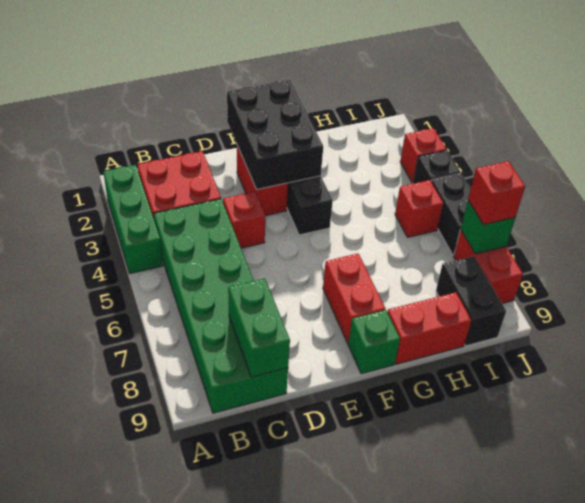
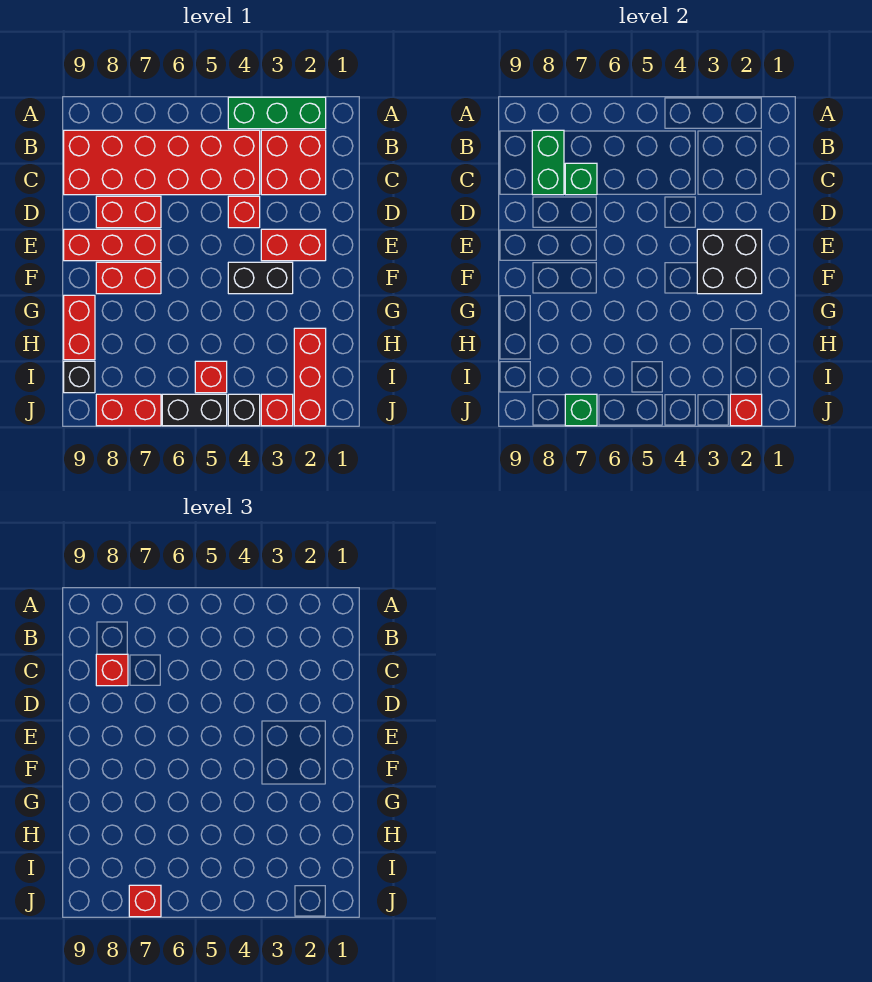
green 2x6 brick [154,199,288,413] -> red 2x6 brick [64,130,260,195]
green 1x2 brick [228,278,290,377] -> green 1x2 brick turned to [532,130,564,195]
none -> red 1x1 brick [96,654,128,686]
none -> red 1x2 brick [96,196,161,228]
black 2x3 brick [227,80,323,190] -> black 2x2 brick [697,229,762,294]
none -> red 1x3 brick [64,229,161,261]
green 1x1 brick [348,310,400,374] -> green 1x1 brick moved to [565,163,597,195]
none -> red 1x3 brick [294,328,326,426]
black 1x2 brick [436,256,506,346] -> black 1x1 brick [64,361,95,393]
none -> red 1x1 brick [730,394,762,426]

